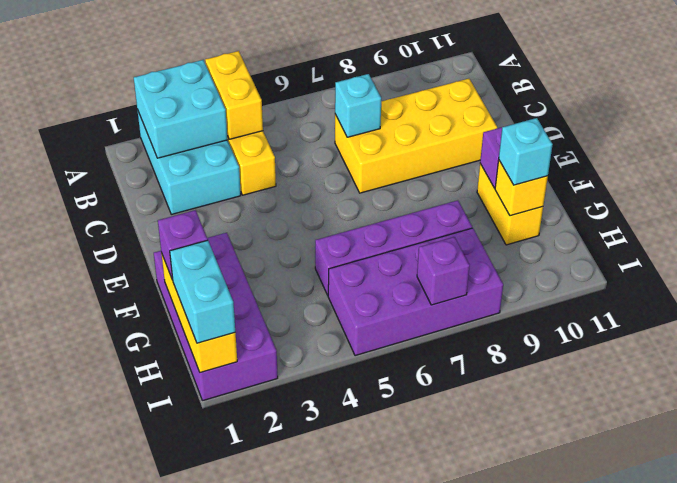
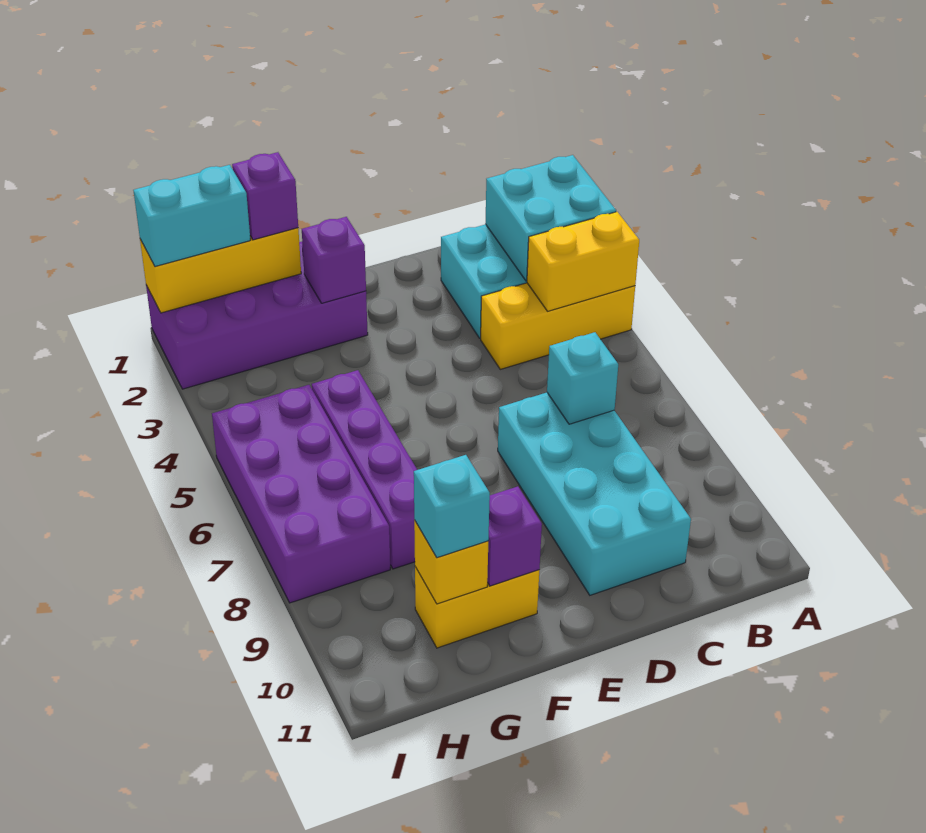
yellow 2x4 brick [335,79,497,193] -> cyan 2x4 brick [498,392,691,595]
purple 1x1 brick [417,237,470,305] -> purple 1x1 brick moved to [302,217,366,303]

